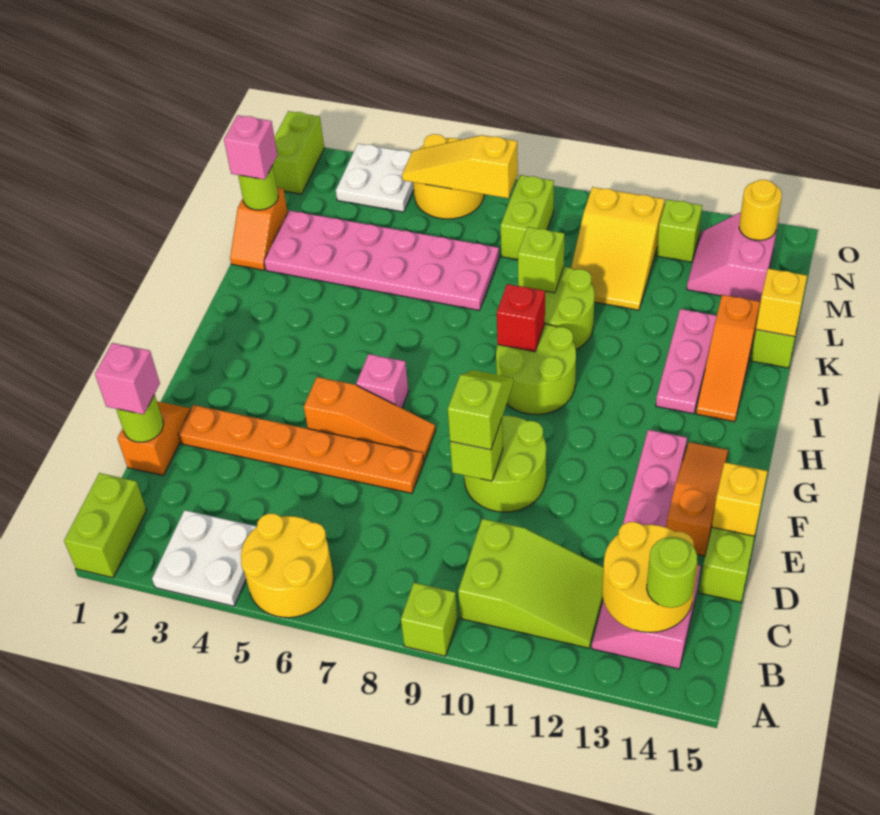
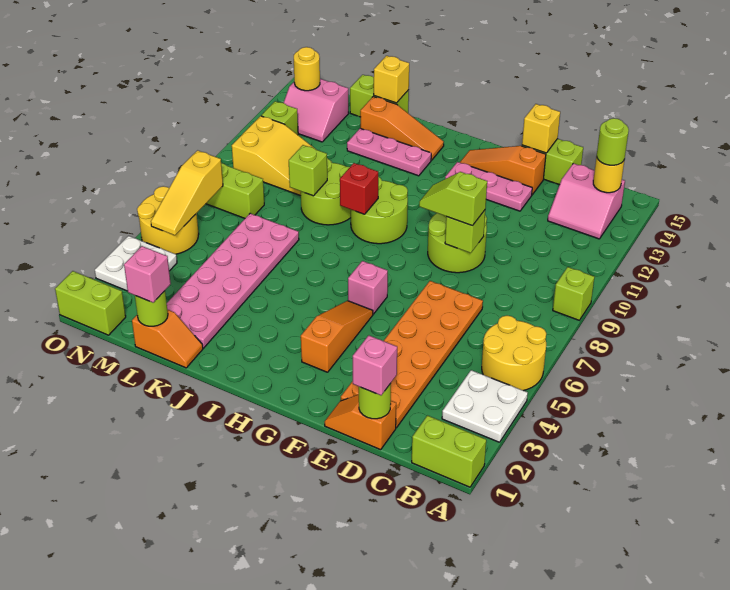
lime 2x3 slope [458,519,604,648] -> none
yellow 2x2 round brick [602,522,698,632] -> yellow 1x1 round brick [593,157,625,193]
orange 1x6 plate [178,405,424,493] -> orange 2x6 plate [341,281,483,428]
orange 1x3 slope [304,377,435,460] -> orange 1x3 slope moved to [301,301,373,372]

